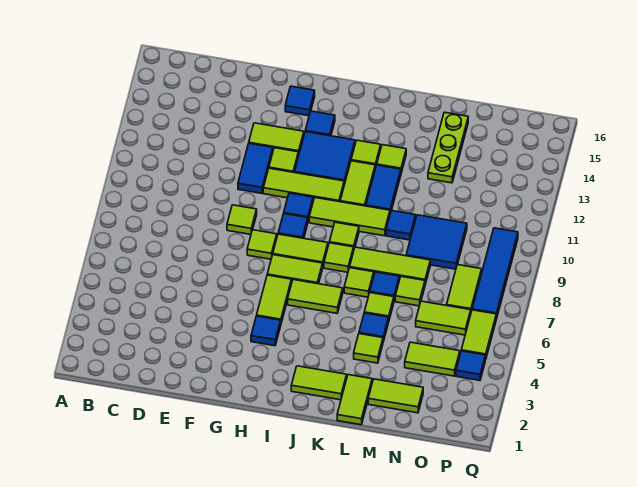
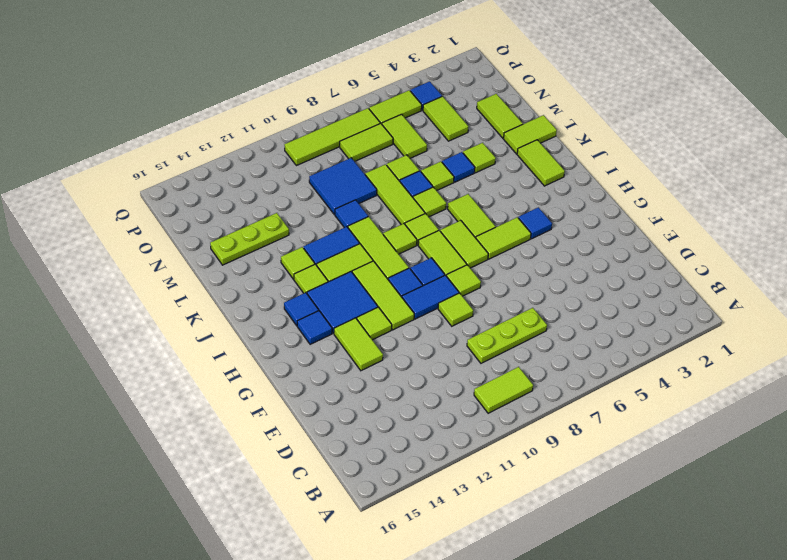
none -> lime 1x2 tile [474,367,533,413]
none -> lime 1x3 plate [467,308,547,363]
blue 1x2 tile [238,143,273,193] -> blue 1x2 tile moved to [402,275,459,319]
blue 1x1 tile [285,86,315,116] -> blue 1x1 tile moved to [284,293,319,326]
blue 1x4 tile [472,228,518,319] -> lime 1x4 tile [284,108,380,166]

